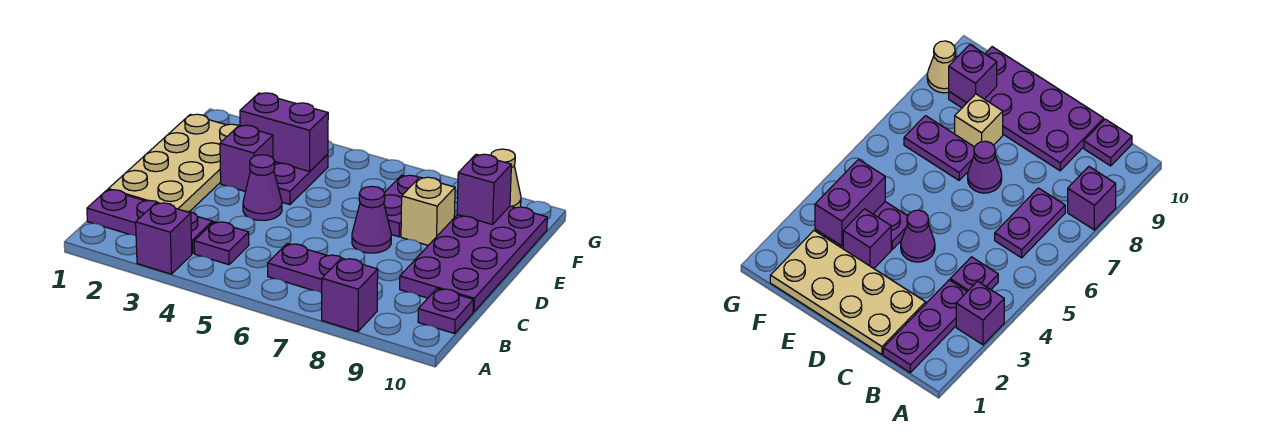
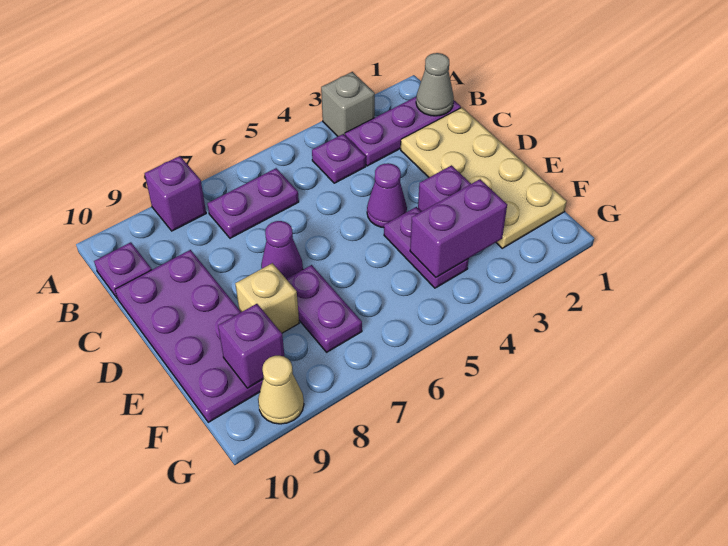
purple 1x1 brick [136,203,192,274] -> grey 1x1 brick [321,72,375,136]
none -> grey 1x1 cone [416,53,454,116]

